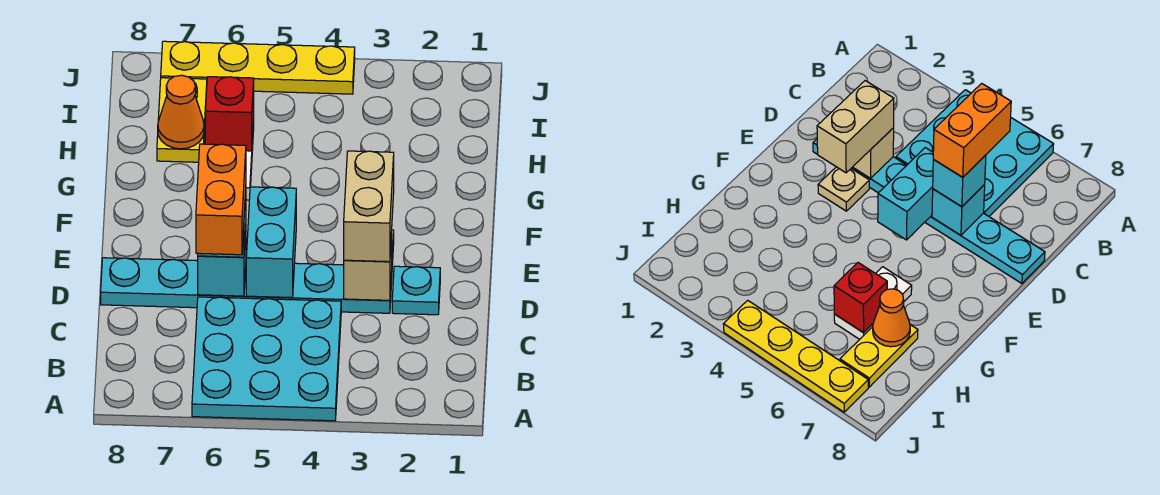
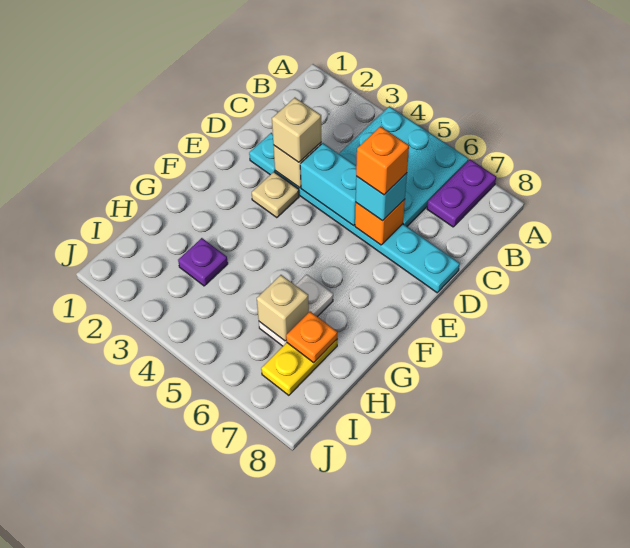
none -> purple 1x2 plate [427,160,496,227]
orange 1x2 brick [196,144,246,255] -> orange 1x1 brick [356,126,409,195]
tan 1x2 brick [344,151,394,262] -> tan 1x1 brick [272,98,321,162]
cyan 1x2 brick [246,187,296,298] -> cyan 1x2 brick turned to [300,143,356,226]
cyan 1x1 brick [198,231,246,296] -> orange 1x1 brick [355,199,405,245]
none -> purple 1x1 plate [178,238,228,286]
red 1x1 brick [205,77,254,151] -> tan 1x1 brick [257,275,309,341]
orange 1x1 cone [158,75,204,149] -> orange 1x1 plate [286,312,337,362]
yellow 1x4 plate [161,41,355,94] -> none

